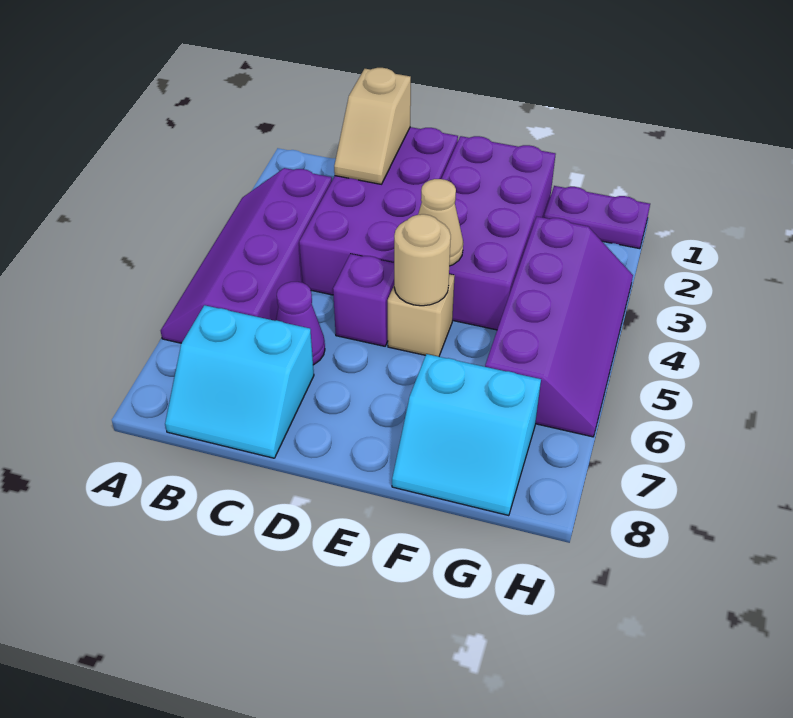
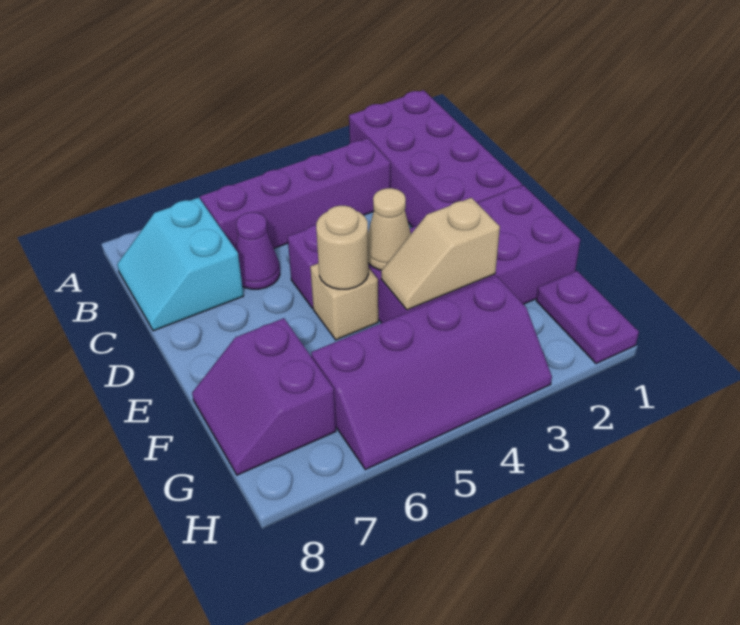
purple 2x4 brick [299,127,458,295] -> purple 2x4 brick turned to [349,90,522,227]
tan 1x2 slope [334,68,411,184] -> tan 1x2 slope moved to [381,198,500,310]
cyan 2x2 slope [392,354,541,516] -> purple 2x2 slope [192,318,336,475]

